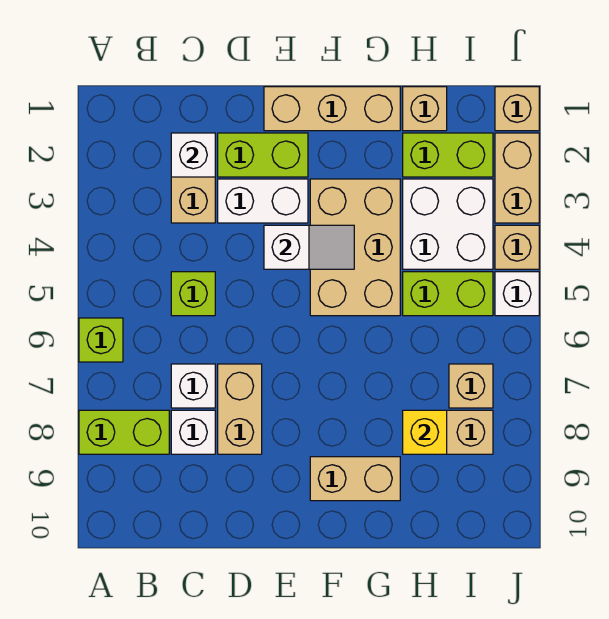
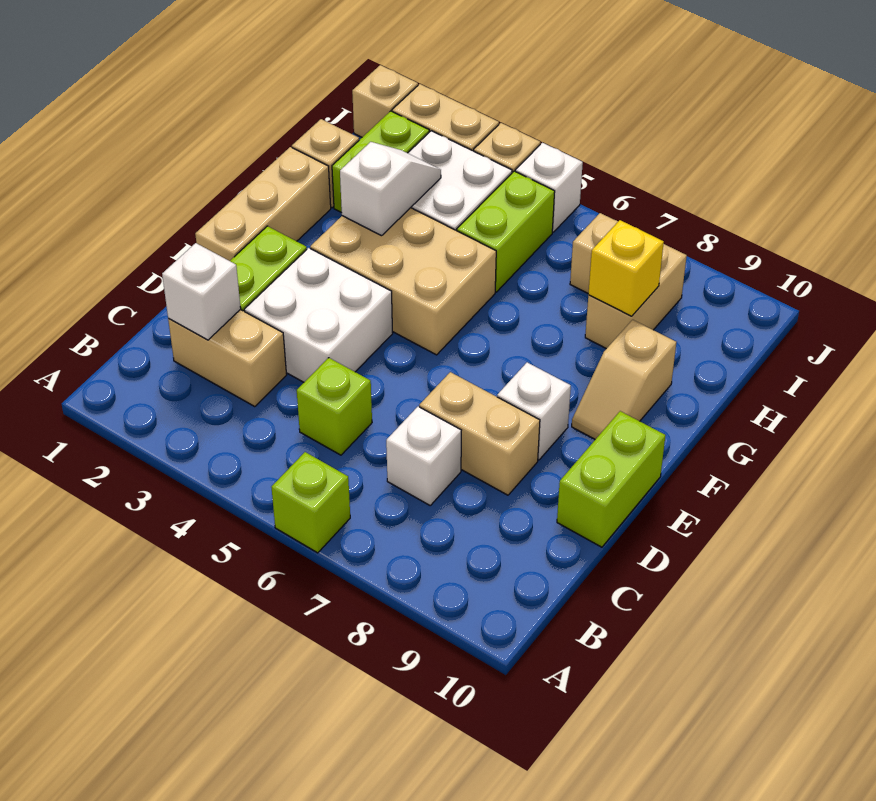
lime 1x2 brick [79,410,169,454] -> lime 1x2 brick moved to [557,411,666,547]
white 1x1 brick [171,410,215,454] -> white 1x1 brick moved to [497,362,571,460]
white 1x2 brick [218,179,308,223] -> white 2x2 brick [244,248,393,382]
white 1x2 slope [264,225,354,269] -> white 1x2 slope moved to [340,142,441,236]
tan 1x2 brick [310,457,400,501] -> tan 1x2 slope [572,320,676,439]

